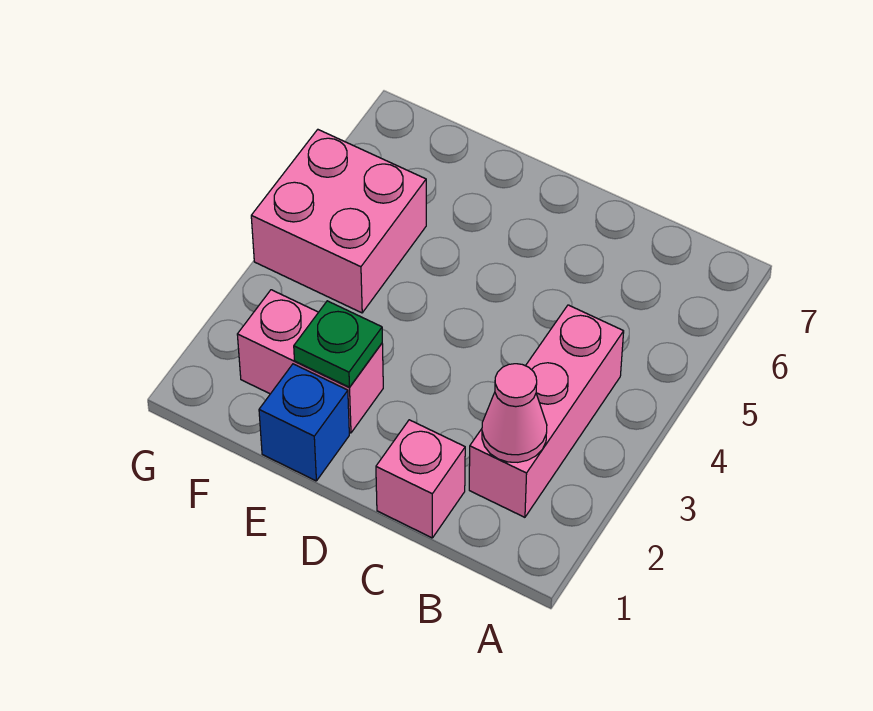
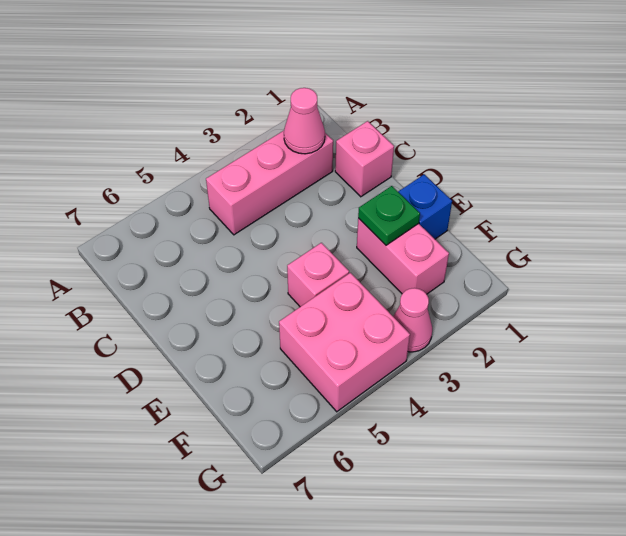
none -> pink 1x1 brick [287,243,349,307]
none -> pink 1x1 cone [393,288,432,352]

